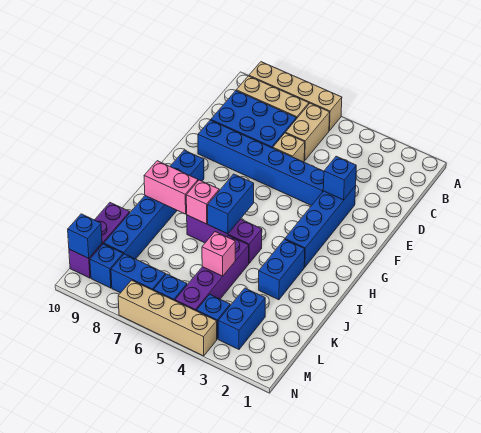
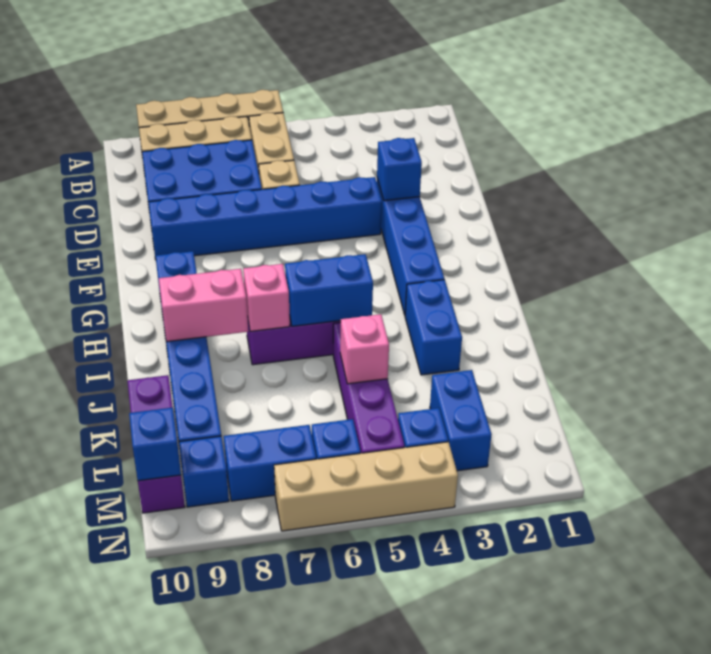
blue 1x2 brick [208,174,254,234] -> blue 1x2 brick turned to [285,254,373,326]

